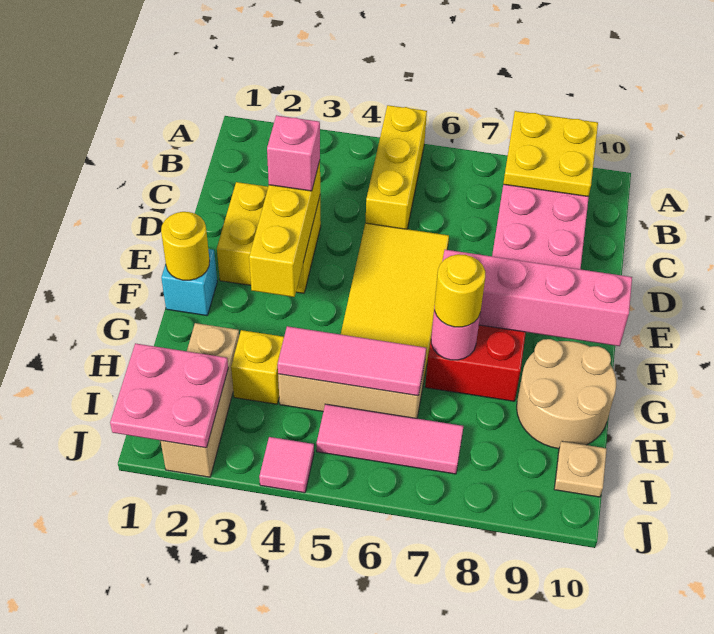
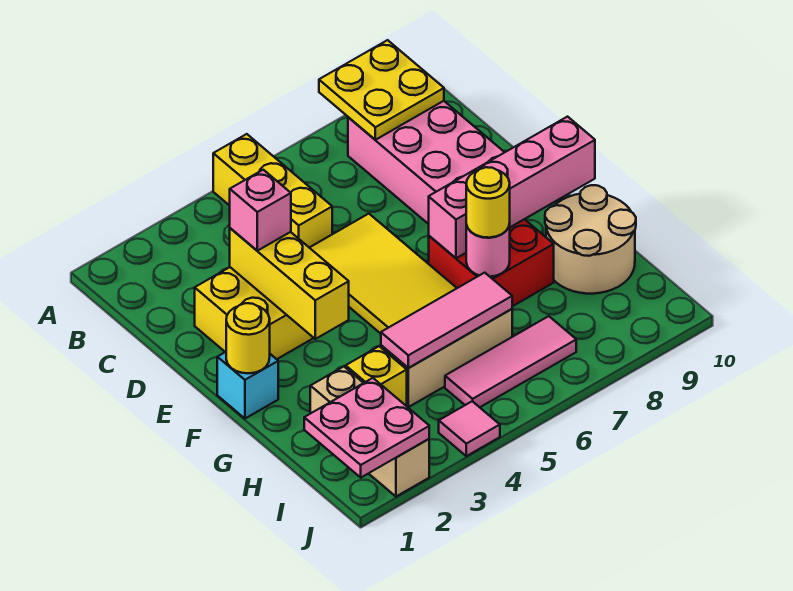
tan 1x1 plate [554,441,607,497] -> none

